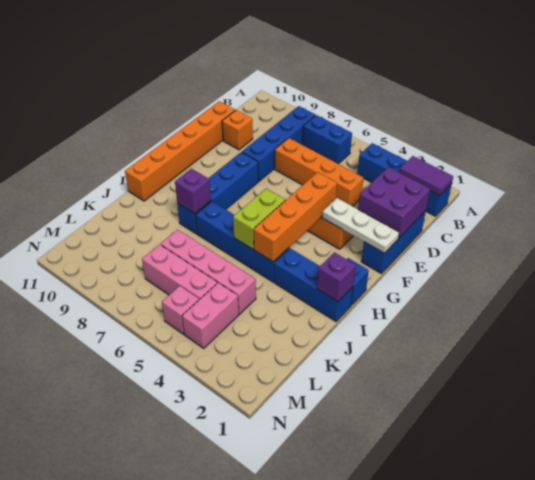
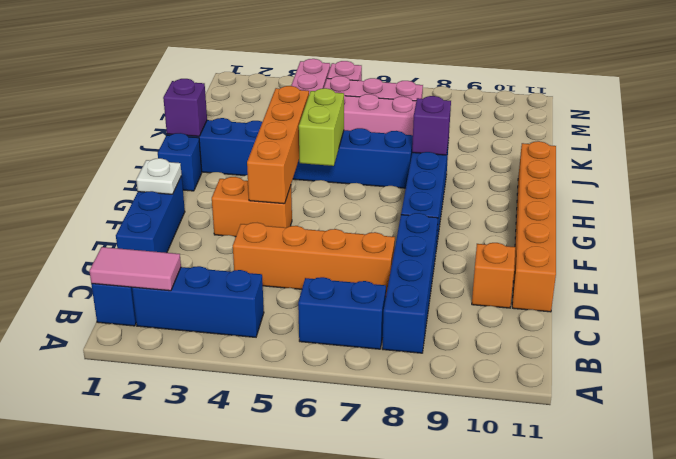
purple 1x2 tile [400,156,453,196] -> pink 1x2 tile [90,247,181,291]
purple 2x2 brick [358,167,430,238] -> none
white 1x3 plate [322,198,399,253] -> white 1x1 plate [136,158,182,194]

